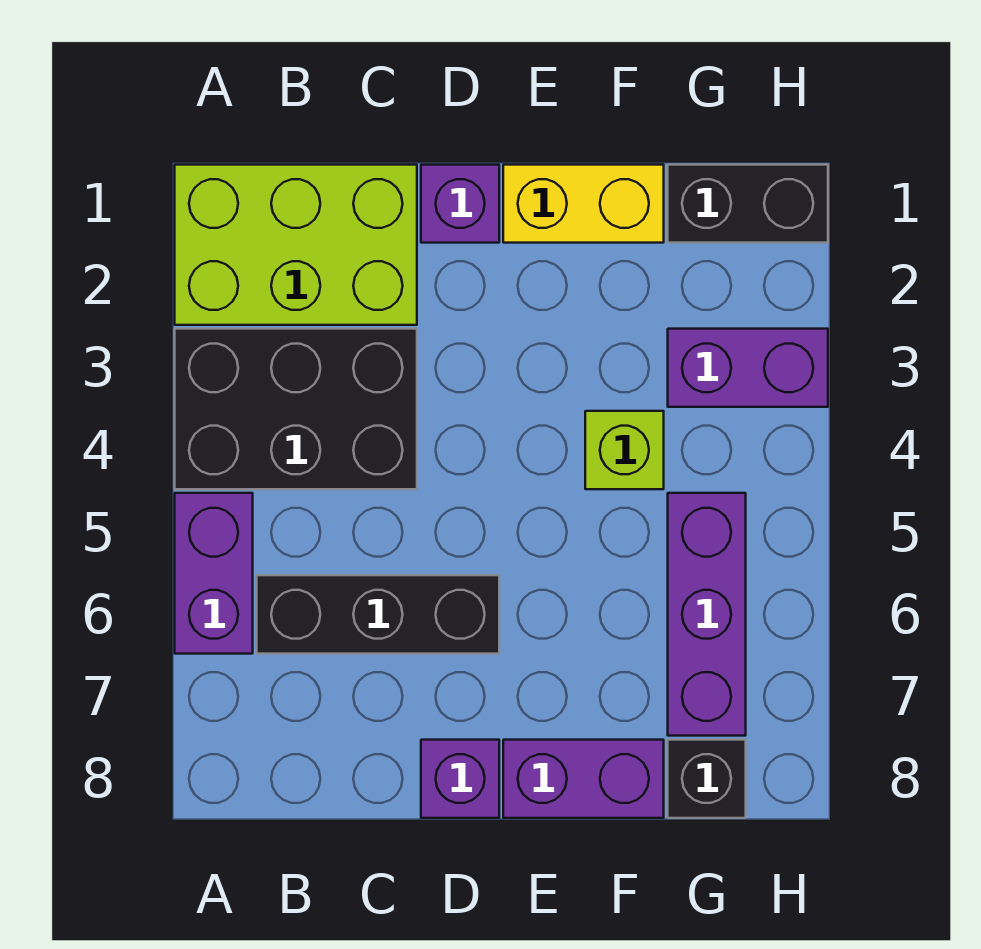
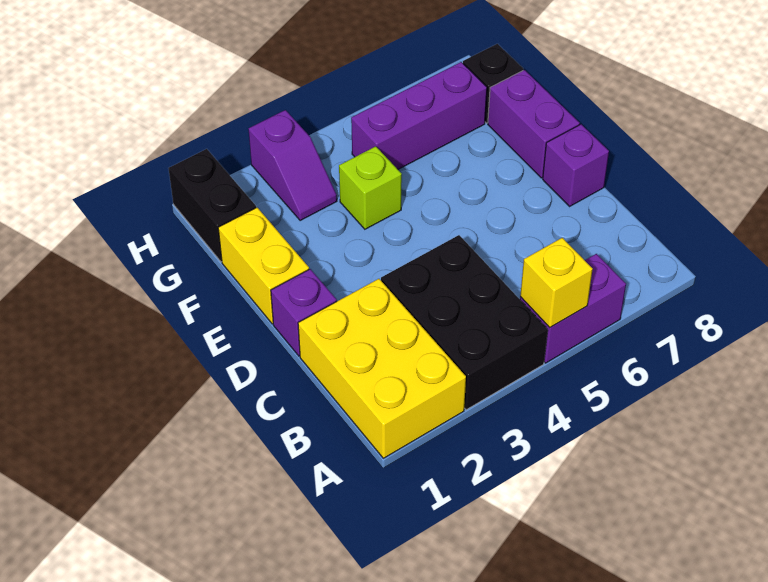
lime 2x3 brick [175,165,417,325] -> yellow 2x3 brick [298,279,466,458]
none -> yellow 1x1 brick [520,238,593,327]
black 1x3 brick [257,575,499,654] -> none
purple 1x2 brick [668,329,828,407] -> purple 1x2 slope [249,110,337,221]

